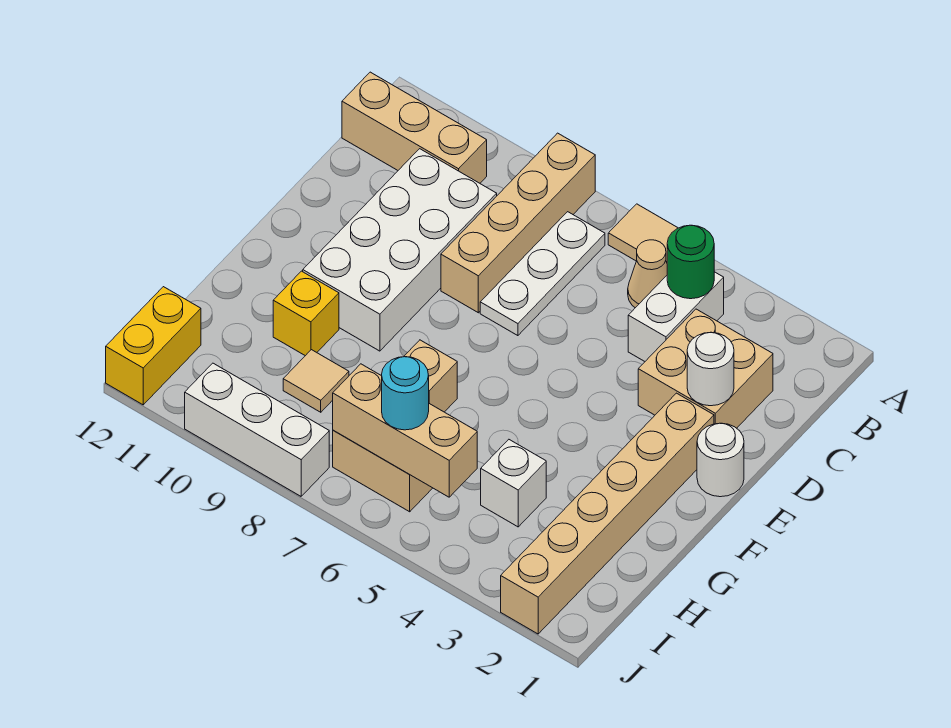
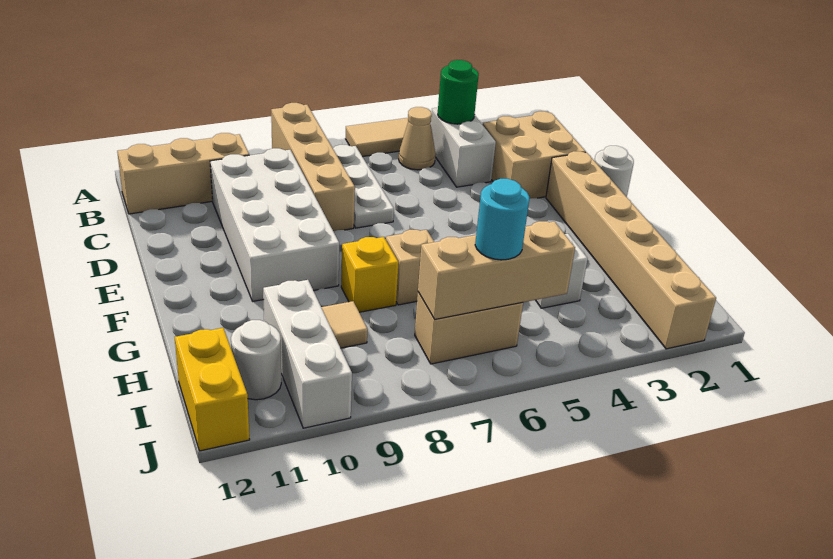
white 1x1 round brick [687,332,734,406] -> white 1x1 round brick moved to [231,320,281,400]
yellow 1x1 brick [273,271,339,356] -> yellow 1x1 brick moved to [341,237,399,312]
white 1x3 brick [185,363,329,496] -> white 1x3 brick turned to [263,280,352,428]

